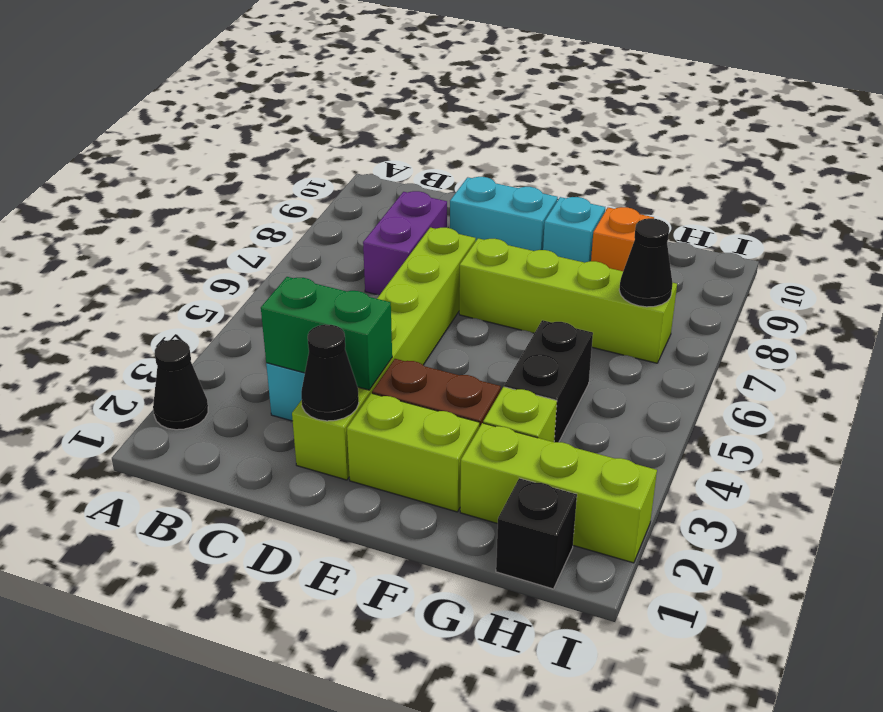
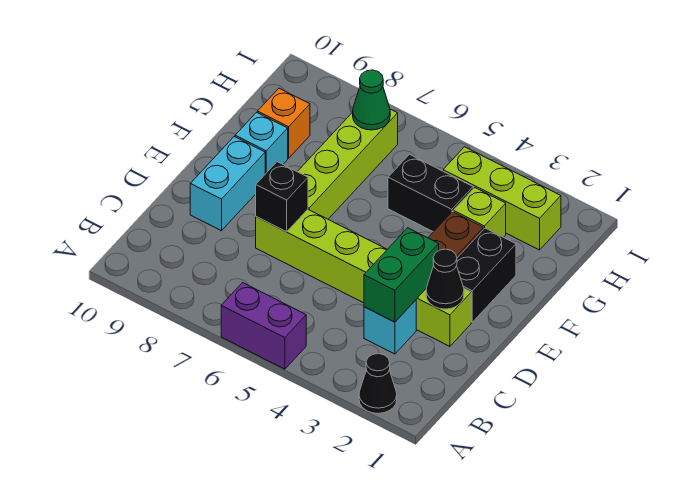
purple 1x2 brick [363,191,447,295] -> purple 1x2 brick moved to [221,283,306,369]
lime 1x2 brick [347,393,479,512] -> black 1x2 brick [457,228,516,322]
lime 1x3 brick [460,423,657,563] -> lime 1x3 brick turned to [443,147,561,250]
black 1x1 brick [496,478,577,589] -> black 1x1 brick moved to [256,162,308,232]
black 1x1 cone [619,218,673,307] -> green 1x1 cone [353,70,390,130]

